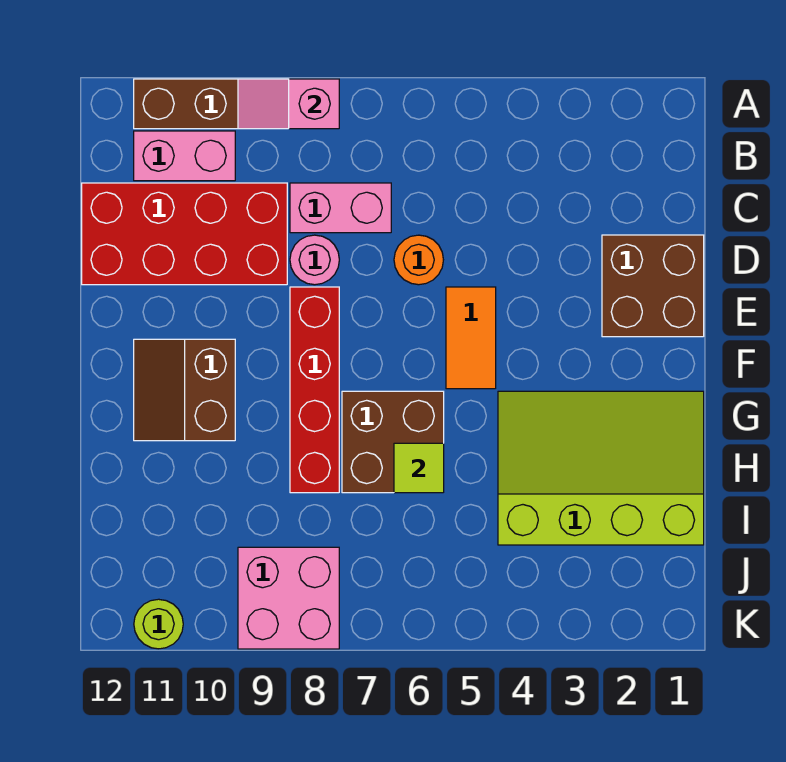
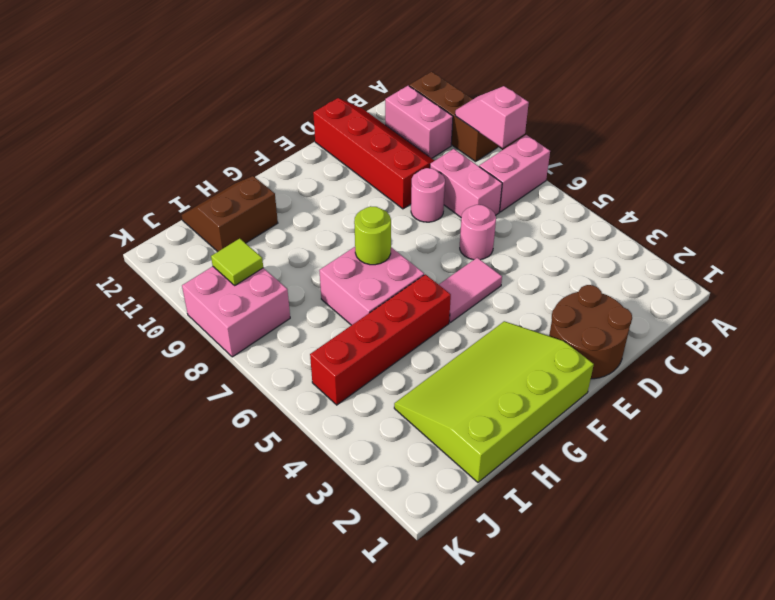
none -> pink 1x2 brick [479,135,550,212]
red 2x4 brick [82,183,287,285] -> red 2x4 slope [313,98,435,209]
brown 2x2 brick [602,235,704,337] -> brown 2x2 round brick [549,285,632,379]
orange 1x1 round brick [394,235,443,285] -> pink 1x1 round brick [460,205,496,260]
orange 1x2 tile [446,287,496,389] -> pink 1x2 tile [439,258,502,322]
red 1x4 brick [290,287,339,493] -> red 1x4 brick moved to [310,274,451,405]
brown 2x2 slope [134,339,235,441] -> brown 2x2 slope moved to [181,176,278,252]
lime 3x4 slope [498,391,704,545] -> lime 3x4 slope turned to [394,321,594,482]
brown 2x2 brick [342,391,444,493] -> pink 2x2 brick [319,247,424,325]
lime 1x1 tile [394,443,444,493] -> lime 1x1 tile moved to [211,238,263,285]
lime 1x1 round brick [134,599,183,649] -> lime 1x1 round brick moved to [354,206,391,265]

